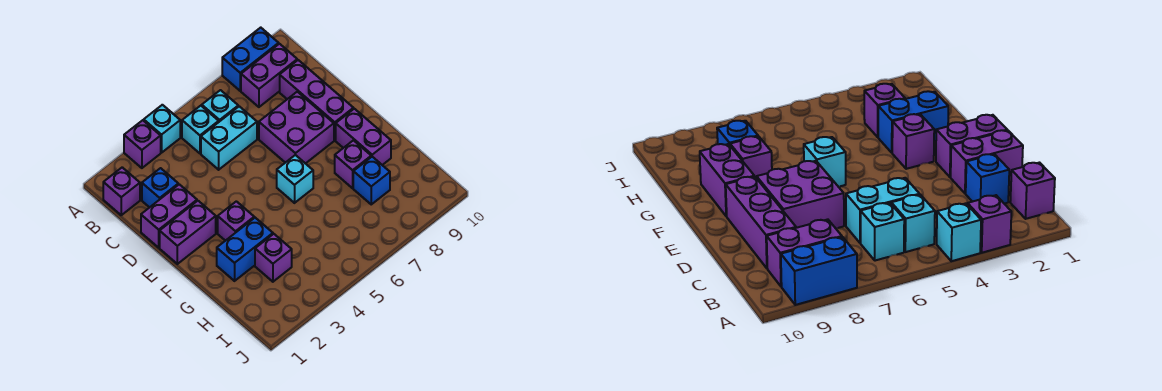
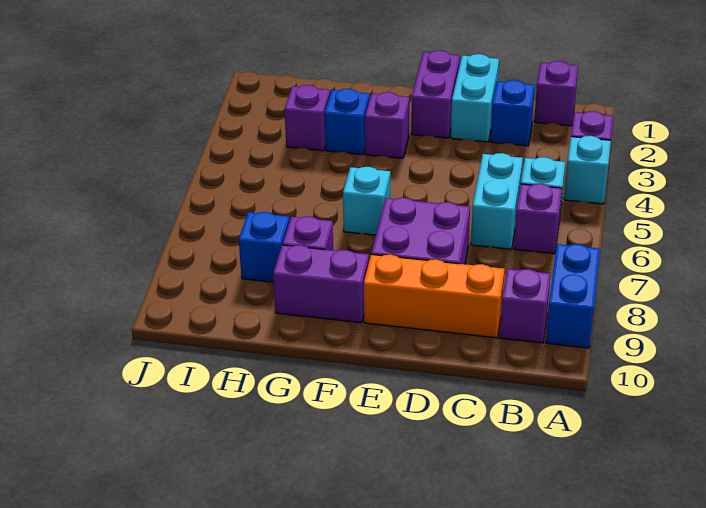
cyan 1x1 brick [202,90,238,122] -> purple 1x1 brick [514,184,562,254]
purple 1x2 brick [241,44,297,107] -> purple 1x1 brick [500,269,551,343]
purple 1x3 brick [280,60,354,140] -> orange 1x3 brick [364,254,505,338]
purple 1x2 brick [141,184,197,248] -> cyan 1x2 brick [451,54,499,142]
blue 1x2 brick [217,218,273,281] -> blue 1x1 brick [325,89,370,155]

